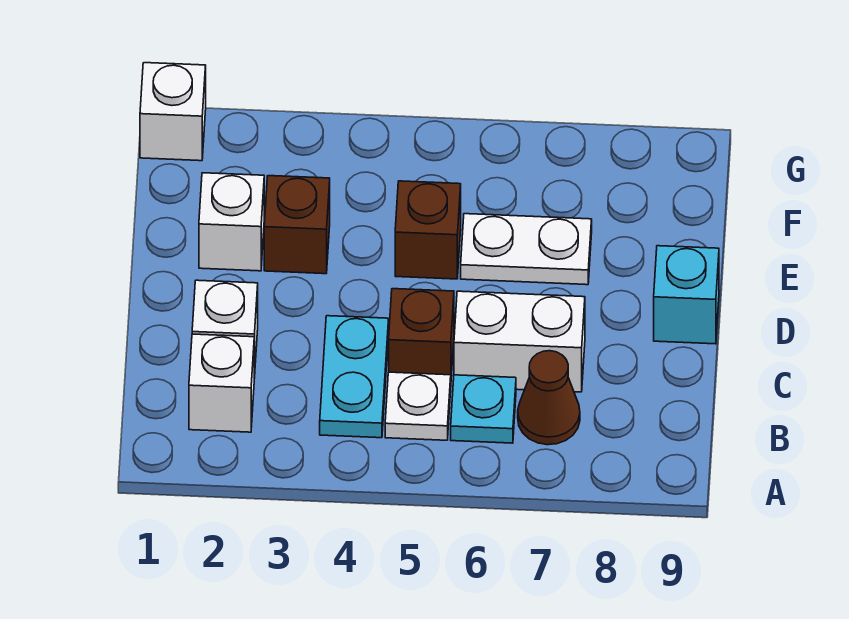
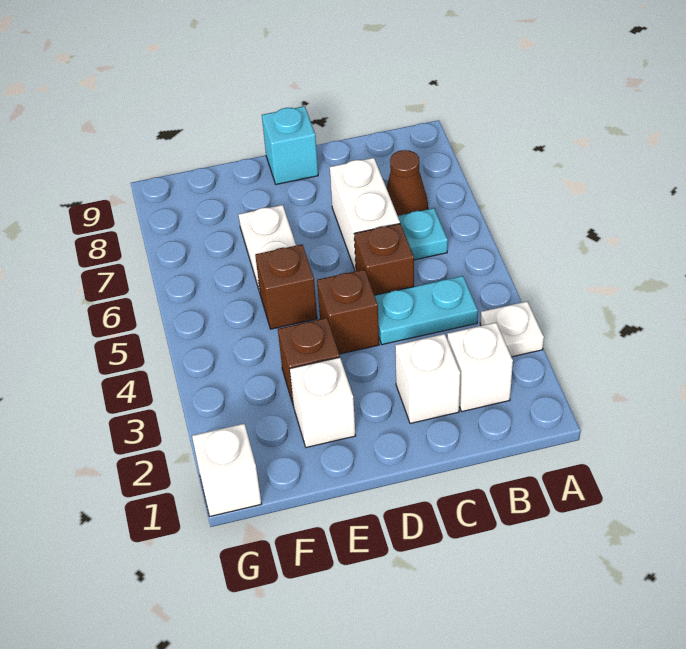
white 1x1 plate [385,372,451,440] -> white 1x1 plate moved to [480,301,544,357]
none -> brown 1x1 brick [317,269,379,354]

